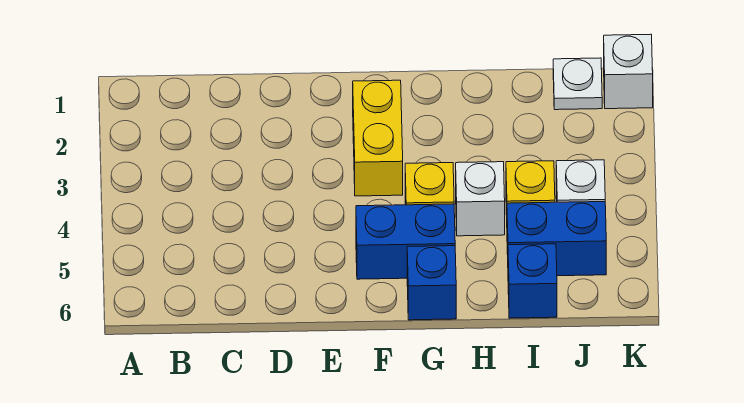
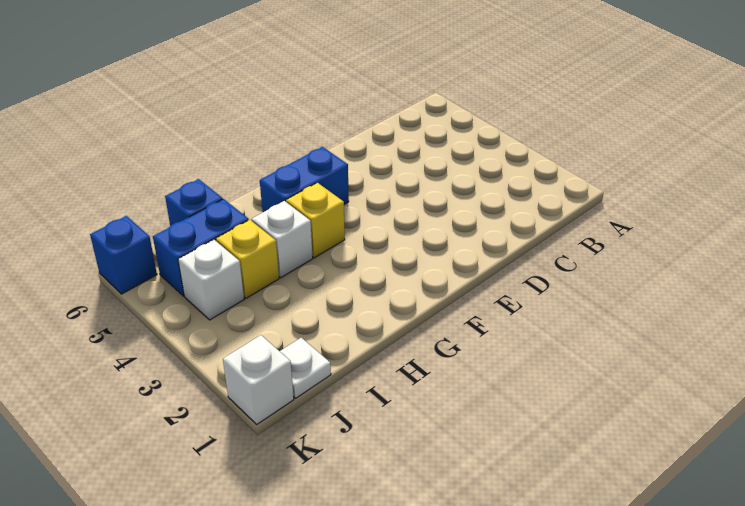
yellow 1x2 brick [353,80,403,196] -> none
blue 1x1 brick [407,246,456,320] -> blue 1x1 brick moved to [90,216,157,294]

